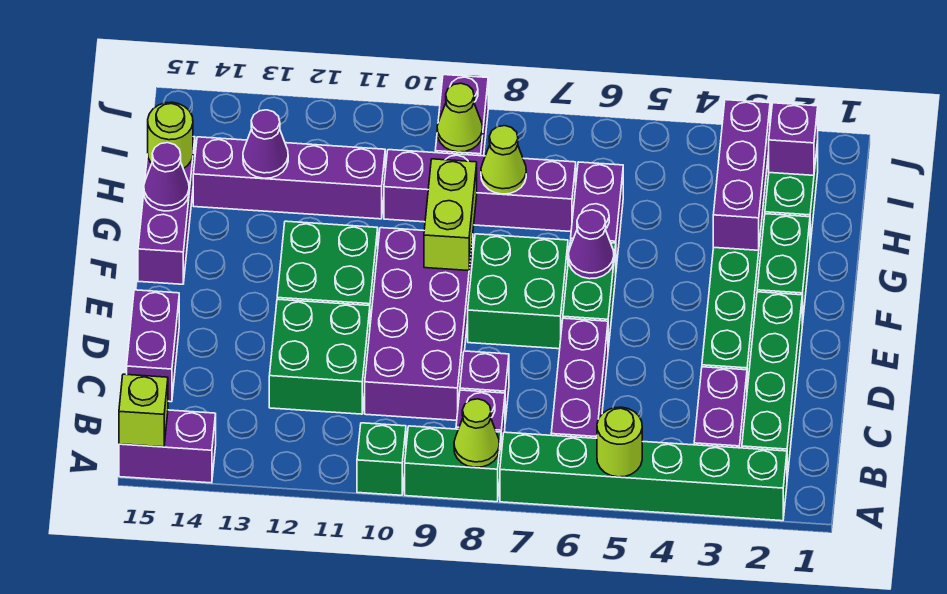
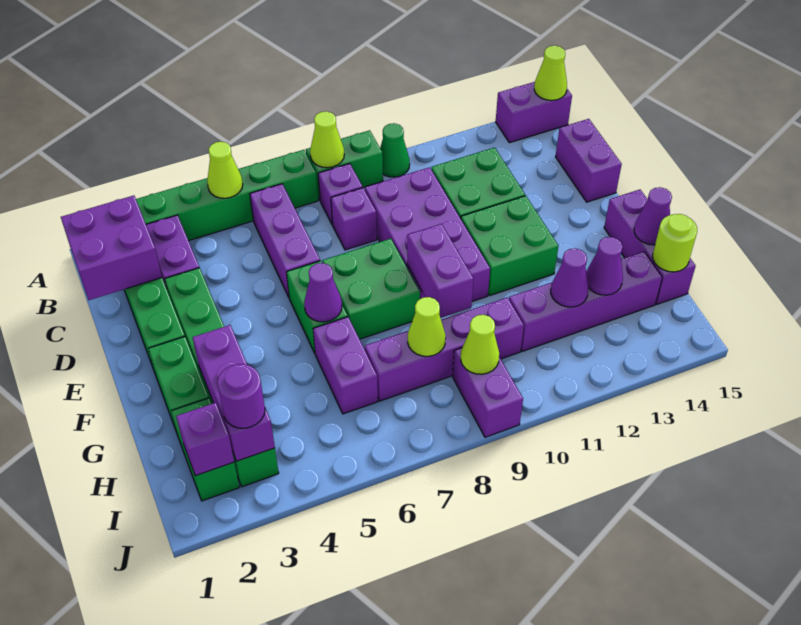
lime 1x1 round brick [597,407,642,477] -> lime 1x1 cone [207,142,243,198]
green 1x1 brick [357,423,406,495] -> green 1x1 cone [380,123,410,177]
lime 1x1 brick [119,374,168,447] -> lime 1x1 cone [534,46,567,100]
none -> purple 2x2 brick [61,196,162,300]
lime 1x2 brick [424,159,477,271] -> purple 1x2 brick [407,224,474,318]
none -> purple 1x1 cone [551,248,588,307]
none -> purple 1x1 round brick [217,364,265,428]

